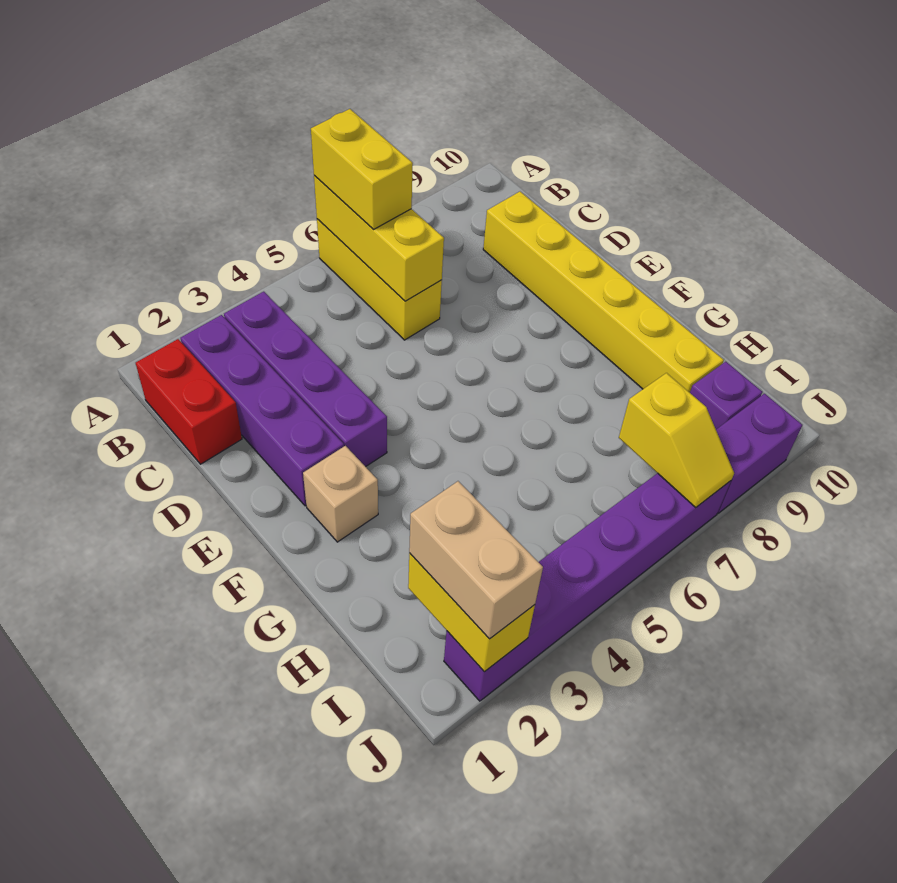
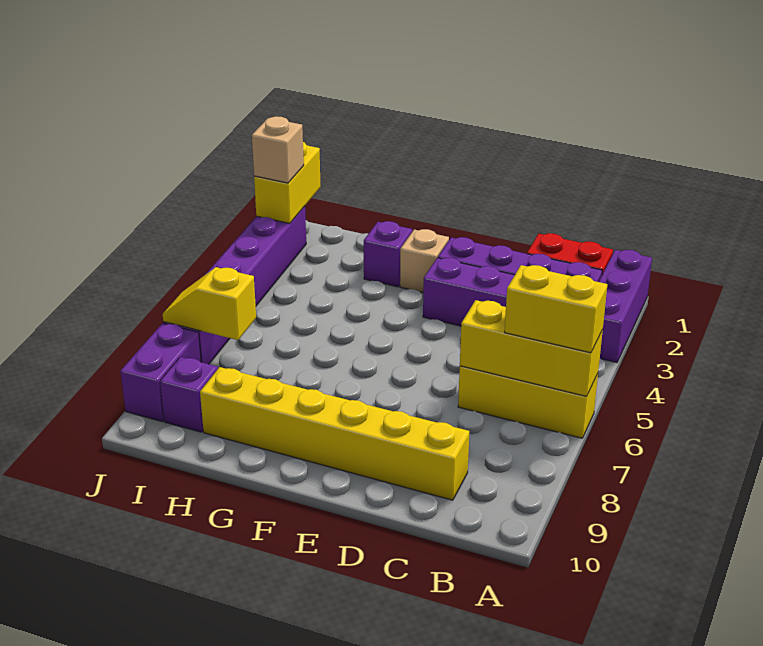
none -> purple 1x3 brick [599,250,652,363]
none -> purple 1x1 brick [364,221,412,287]
yellow 1x2 brick [408,553,535,672] -> yellow 1x2 brick turned to [254,142,321,223]
tan 1x2 brick [409,481,543,639] -> tan 1x1 brick [252,116,304,183]

